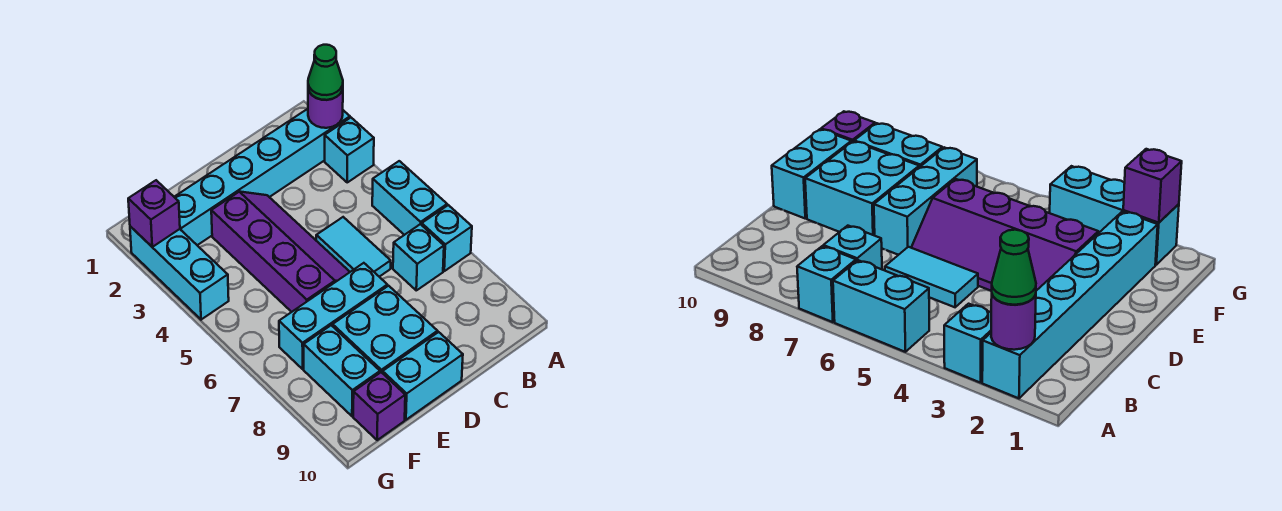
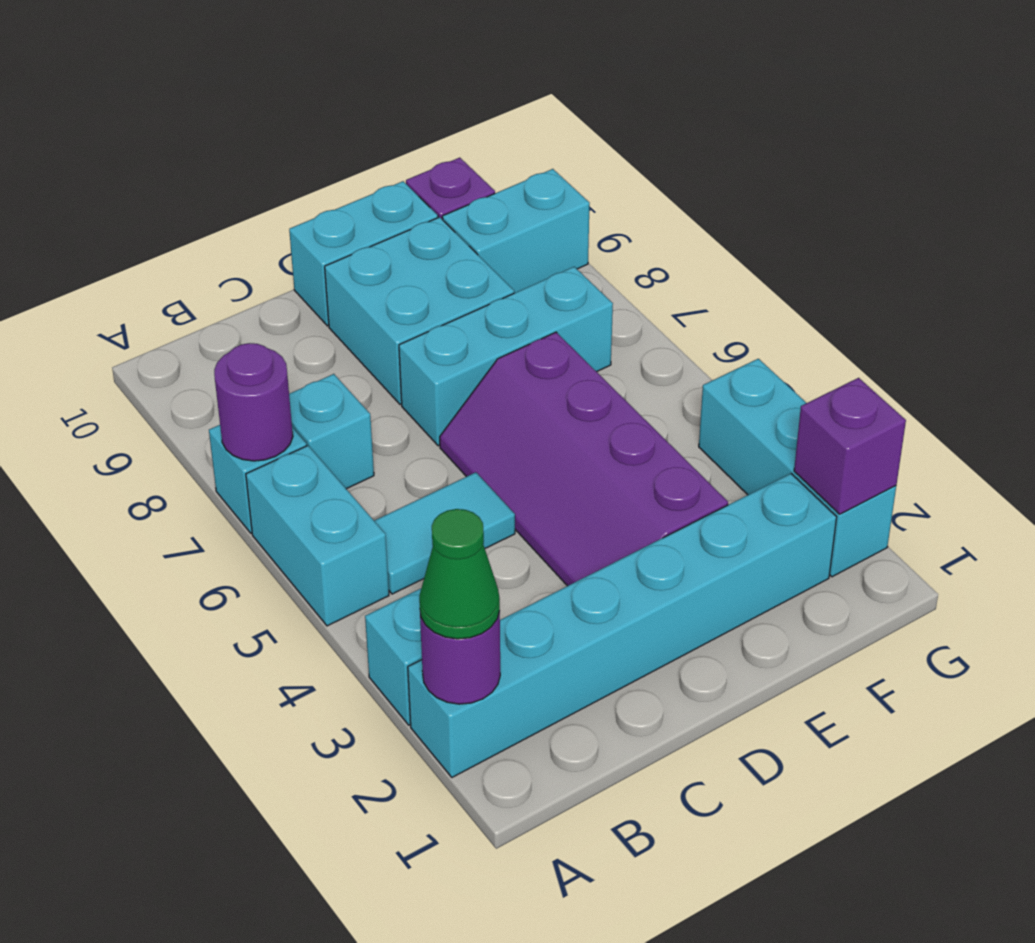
none -> purple 1x1 round brick [214,343,293,461]
cyan 1x2 tile [316,217,391,277] -> cyan 1x2 tile turned to [374,472,515,594]
cyan 1x2 brick [304,325,380,416] -> cyan 1x2 brick turned to [442,169,590,293]

